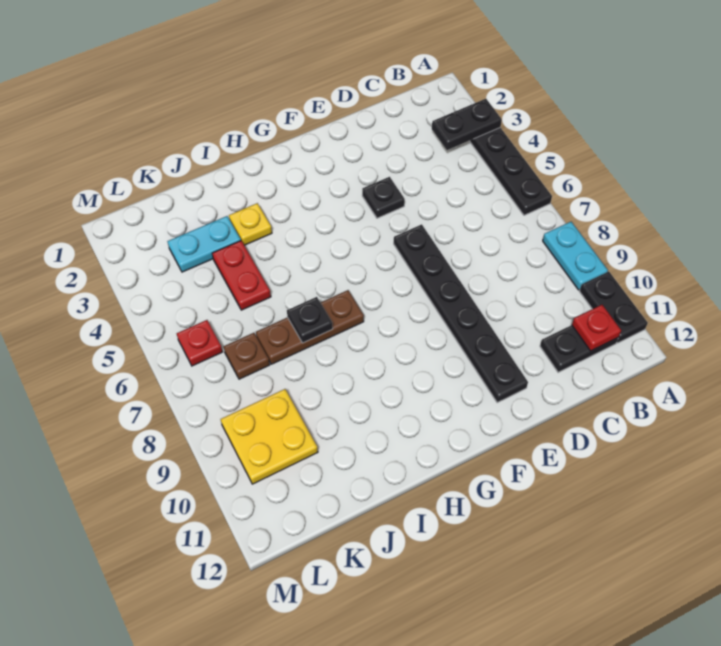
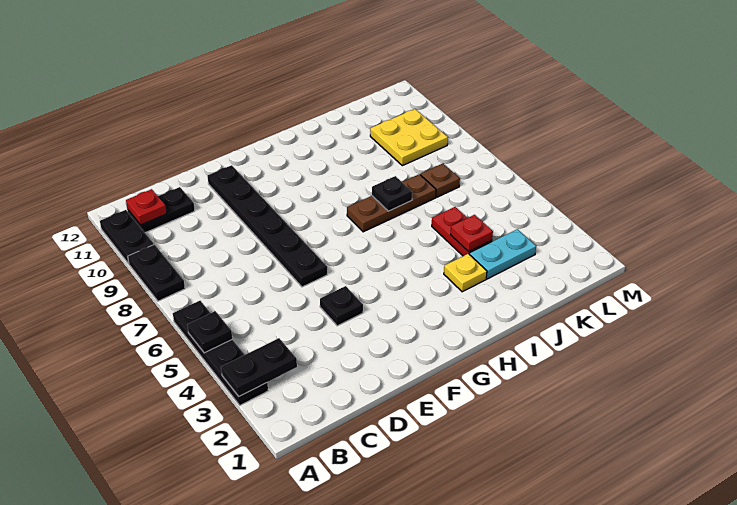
none -> black 1x1 plate [187,311,232,353]
cyan 1x2 plate [543,222,608,290] -> black 1x2 plate [128,244,185,301]
red 1x1 plate [177,320,222,366] -> red 1x1 plate moved to [450,215,493,252]

